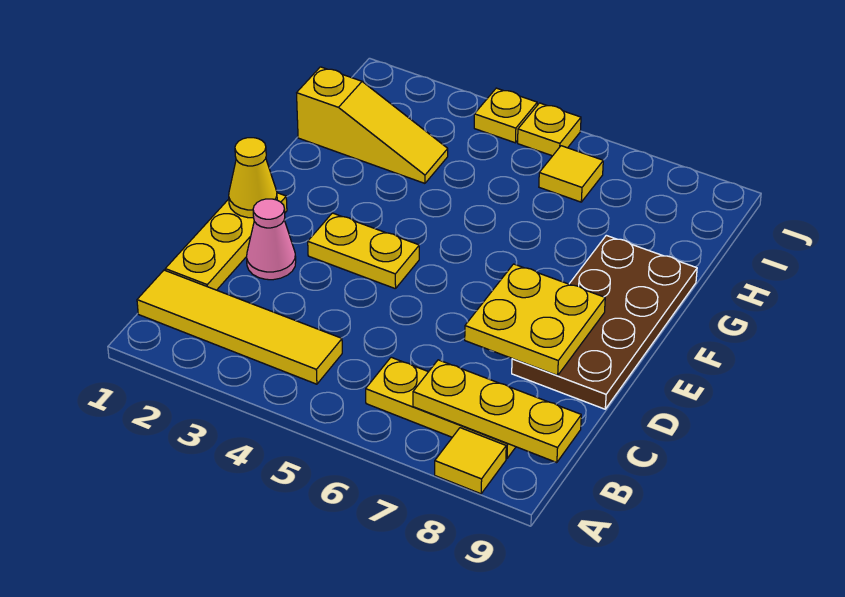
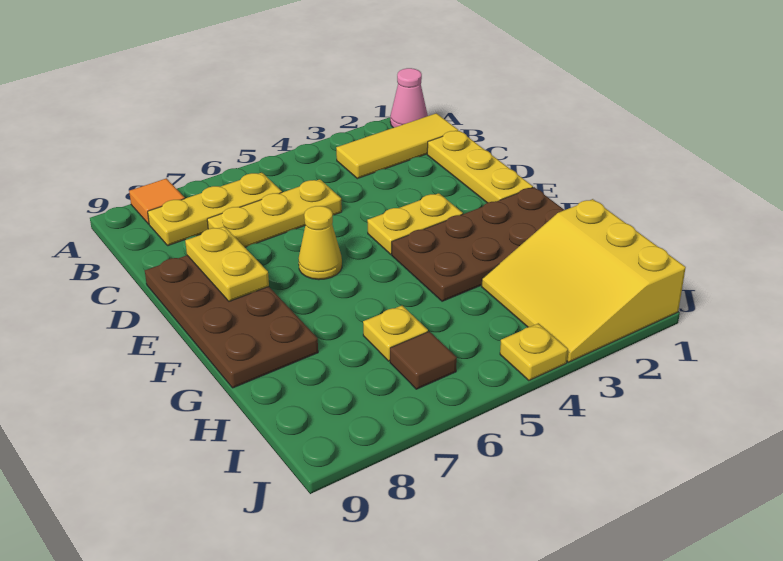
yellow 1x1 tile [435,428,506,494] -> orange 1x1 tile [129,178,185,224]
yellow 1x4 tile [137,270,342,384] -> yellow 1x3 tile [336,113,458,179]
yellow 1x3 plate [413,360,581,463] -> yellow 1x3 plate moved to [207,179,342,247]
pink 1x1 cone [247,199,296,280] -> pink 1x1 cone moved to [390,68,428,128]
yellow 2x2 plate [465,264,605,376] -> yellow 1x2 plate [185,226,269,301]
yellow 1x1 cone [229,138,277,218] -> yellow 1x1 cone moved to [299,206,342,280]
none -> brown 2x4 plate [392,187,564,301]
yellow 1x3 slope [297,67,448,183] -> yellow 3x3 slope [482,199,686,362]
yellow 1x1 tile [539,146,603,202] -> brown 1x1 tile [390,331,457,389]
yellow 1x1 plate [518,103,581,156] -> yellow 1x1 plate moved to [363,306,428,361]

